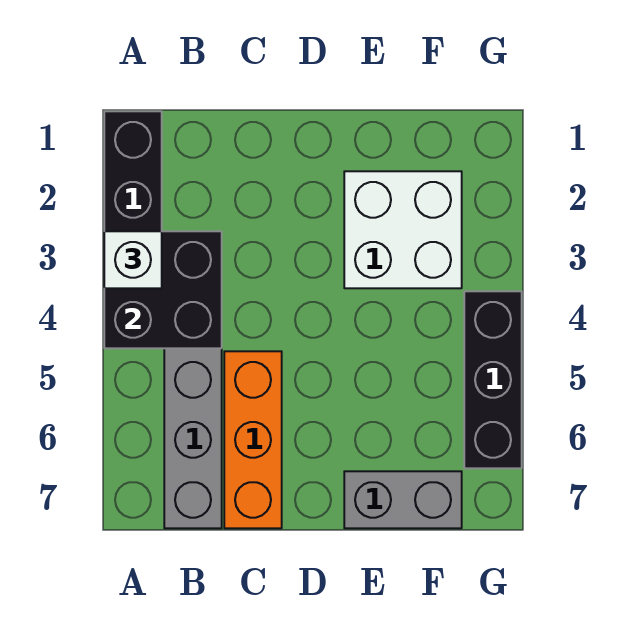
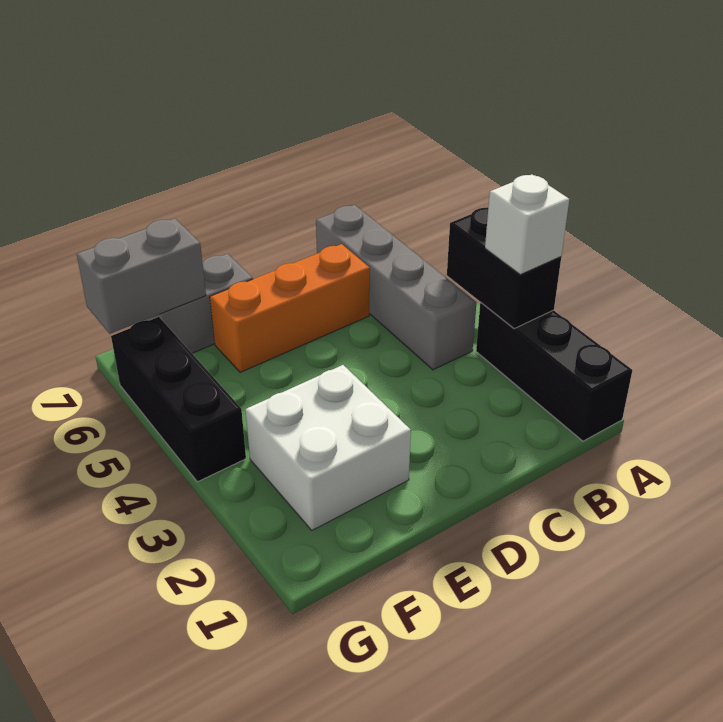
black 2x2 brick [104,231,222,348] -> black 1x2 brick [447,208,561,329]
orange 1x3 brick [224,351,282,528] -> orange 1x3 brick turned to [210,244,370,372]
none -> grey 1x2 brick [77,218,206,334]

